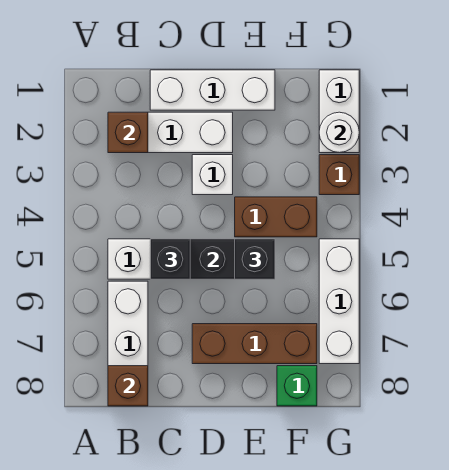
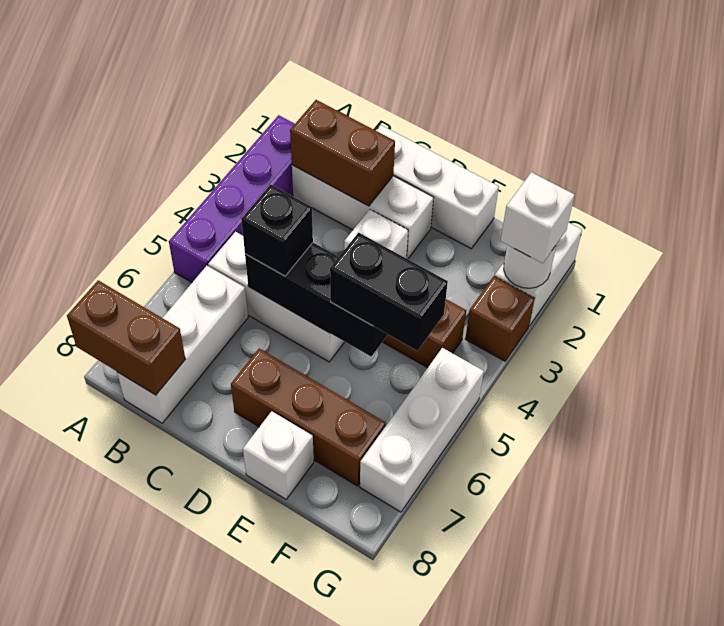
none -> purple 1x4 brick [169,115,295,282]
brown 1x1 brick [108,112,148,153] -> brown 1x2 brick [290,100,395,206]
brown 1x1 brick [108,366,148,406] -> brown 1x2 brick [67,280,185,395]
black 1x1 brick [235,239,275,279] -> black 1x2 brick [330,233,448,351]
none -> white 1x1 brick [243,411,314,499]
green 1x1 brick [277,366,317,406] -> none
none -> white 1x1 brick [501,172,575,263]

